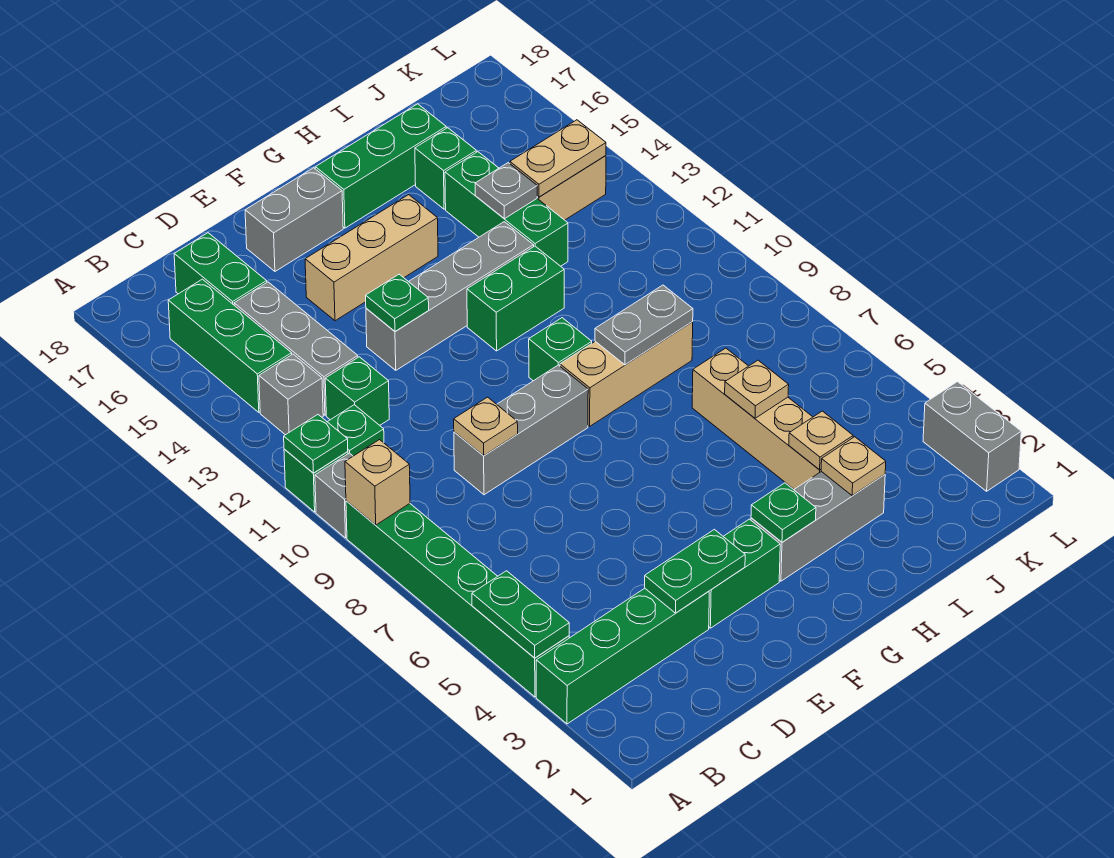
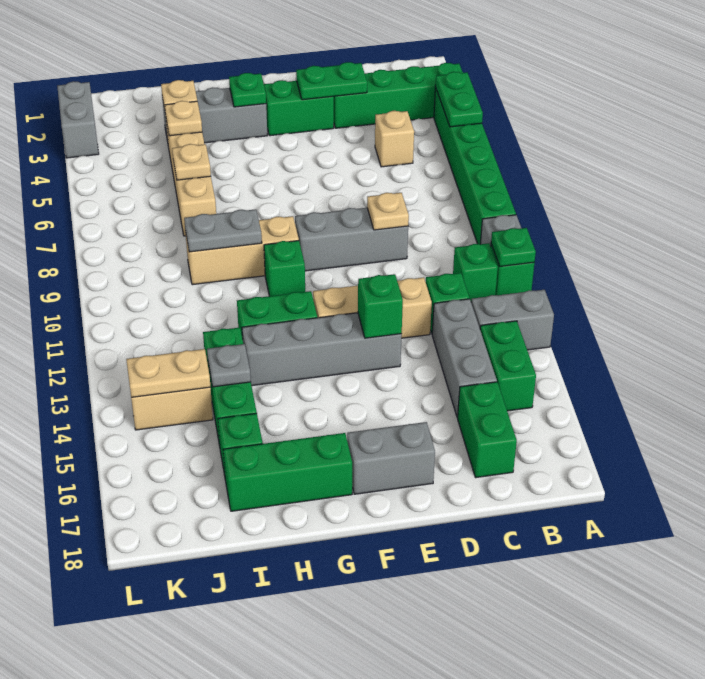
tan 1x1 brick [345,440,410,525] -> tan 1x1 brick moved to [375,111,414,167]
grey 1x1 brick [259,354,323,435] -> grey 1x2 brick [471,290,554,350]
green 1x3 brick [168,279,292,412] -> green 1x2 brick [480,321,536,411]
green 1x1 plate [366,274,429,331] -> green 1x1 brick [358,274,403,338]
tan 1x3 brick [305,195,438,321] -> tan 1x3 brick moved to [313,277,432,338]

